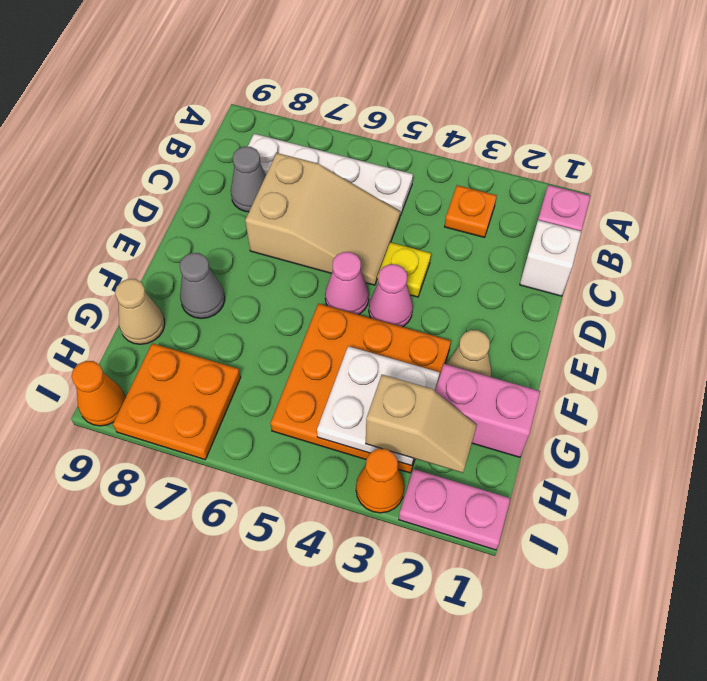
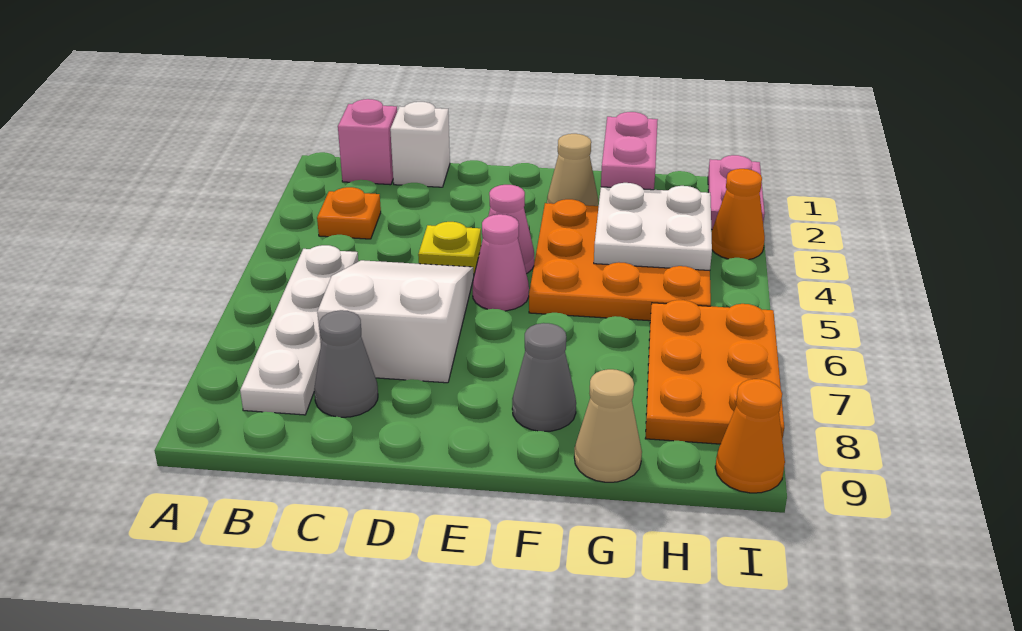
tan 2x3 slope [245,153,400,285] -> white 2x3 slope [317,260,474,383]
tan 1x2 slope [366,375,477,473] -> none
orange 2x2 plate [113,343,241,459] -> orange 2x3 plate [645,300,784,444]

